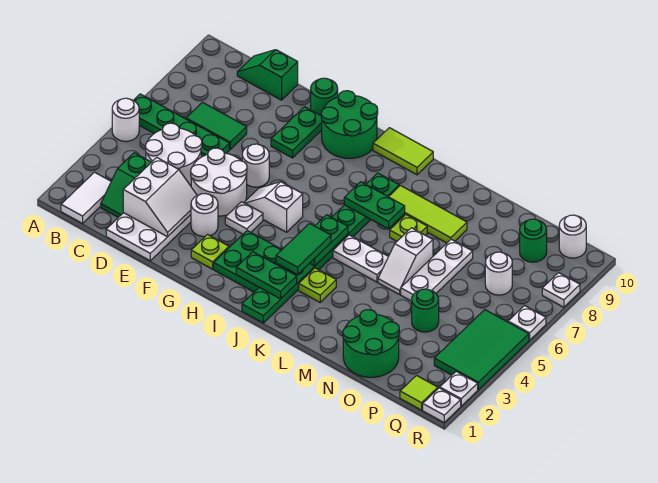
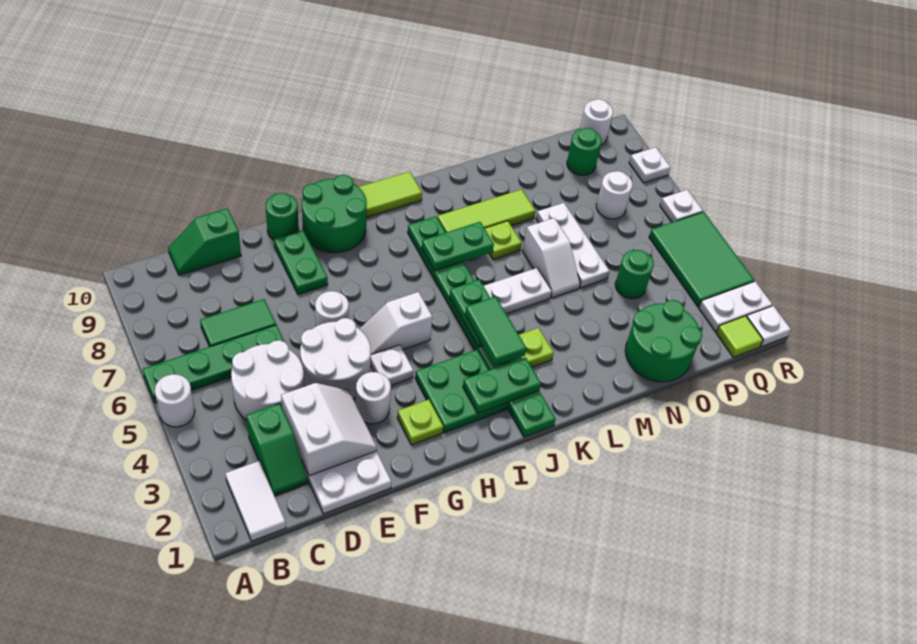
white 1x1 plate [440,372,478,406] -> white 1x2 plate [699,281,772,332]

